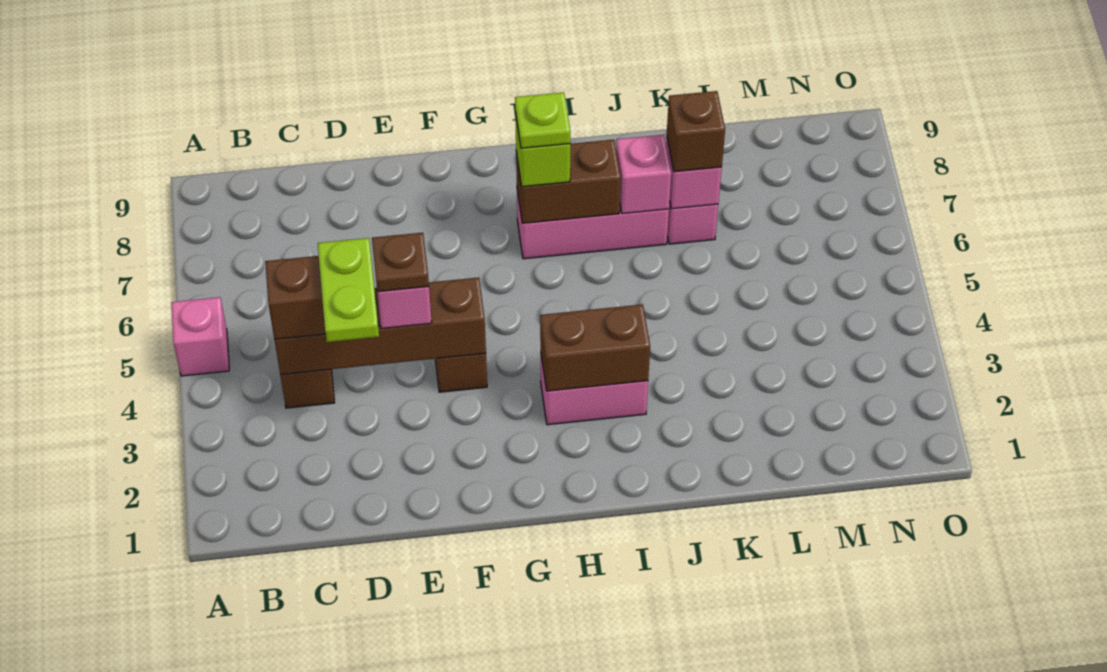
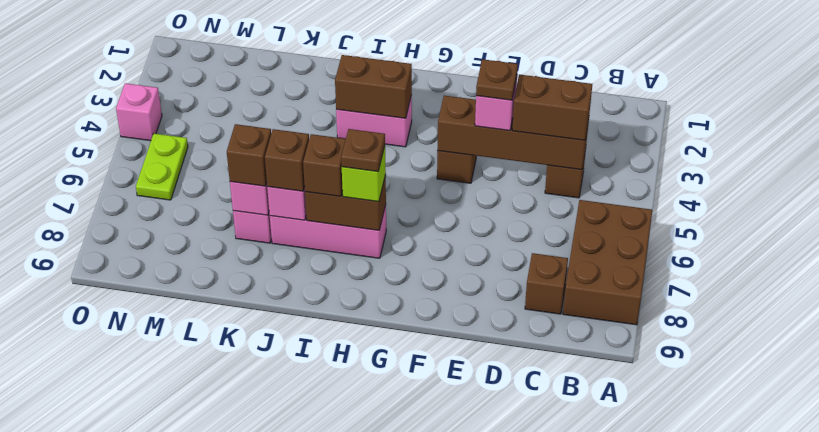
pink 1x1 brick [171,297,229,376] -> pink 1x1 brick moved to [116,83,162,141]
none -> brown 2x3 brick [563,200,652,325]
none -> brown 1x1 brick [525,253,568,314]
lime 1x2 plate [318,238,379,342] -> lime 1x2 plate moved to [136,134,188,200]
lime 1x1 plate [515,92,570,148] -> brown 1x1 plate [341,129,385,172]
none -> brown 1x1 brick [303,134,346,196]
none -> brown 1x1 brick [265,129,309,191]

